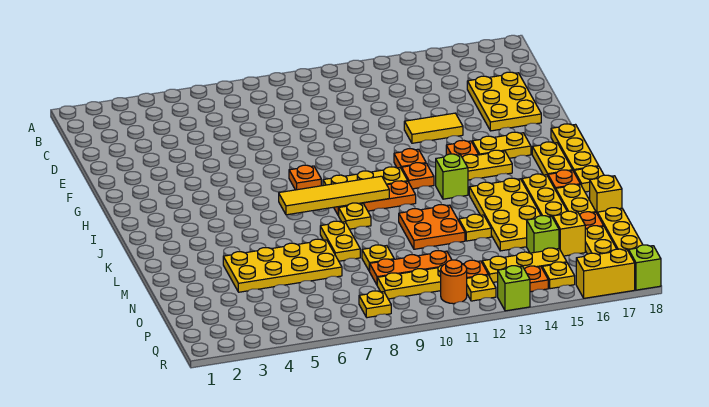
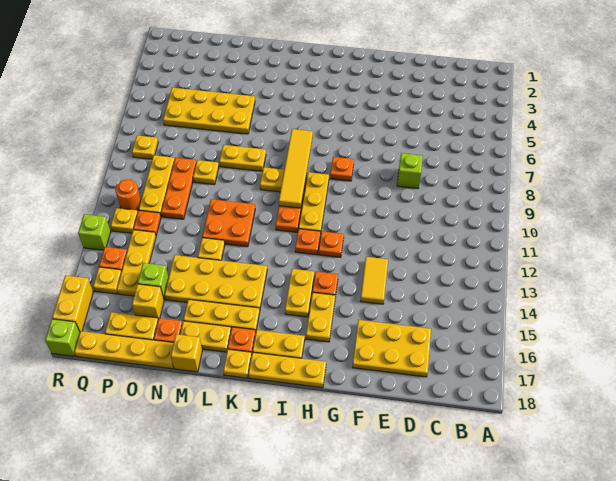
lime 1x1 brick [436,154,468,199] -> lime 1x1 brick moved to [397,153,423,189]
yellow 2x4 plate [223,239,342,292] -> yellow 2x4 plate turned to [163,88,255,134]

